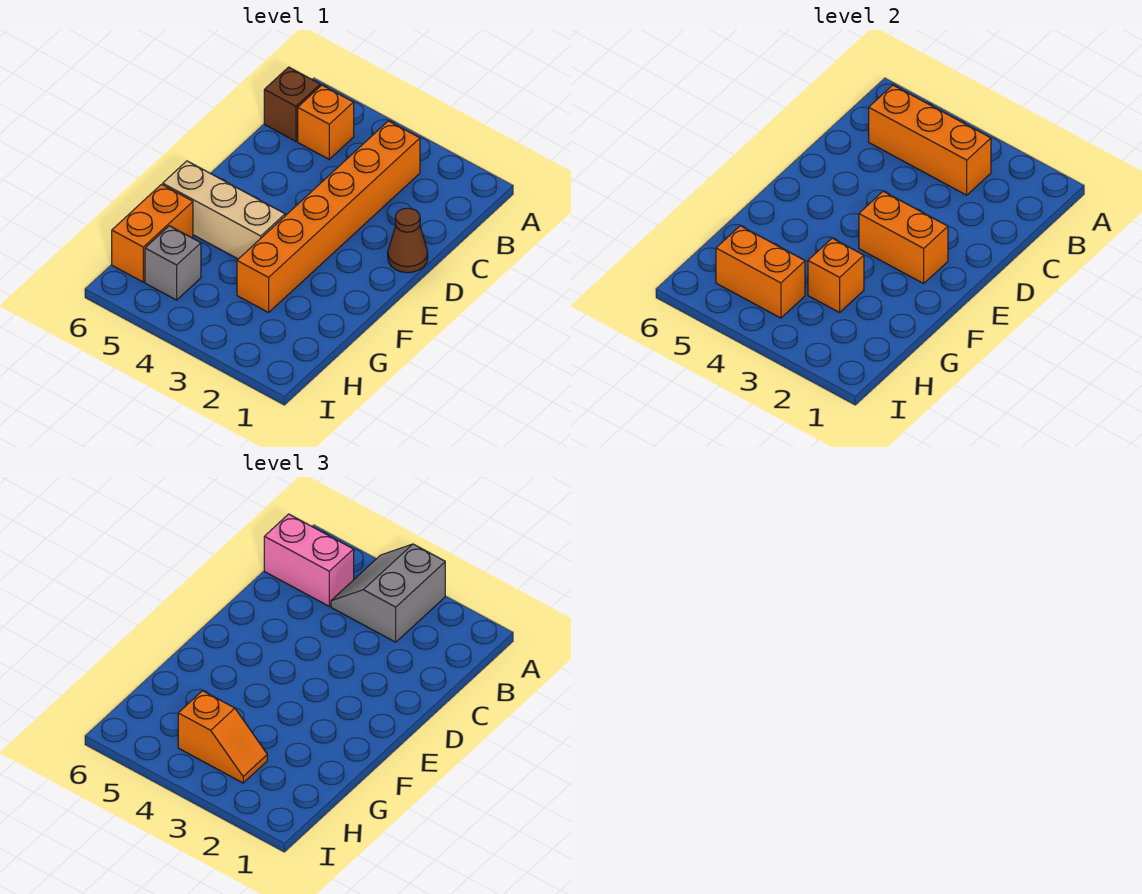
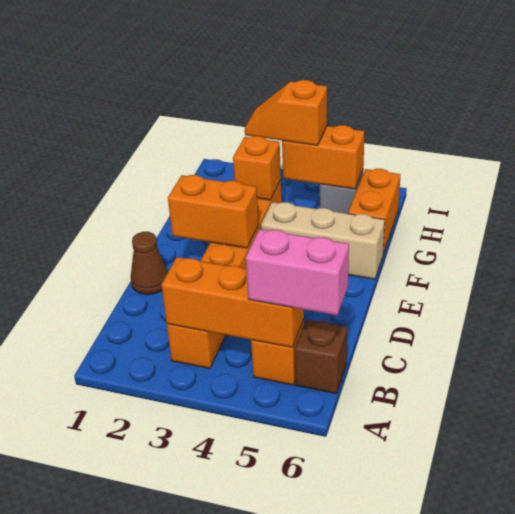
grey 2x2 slope [331,544,445,642] -> none

